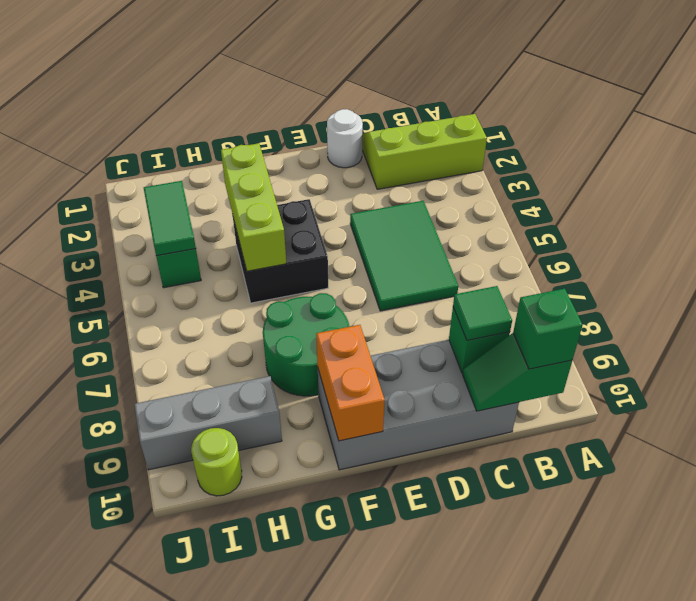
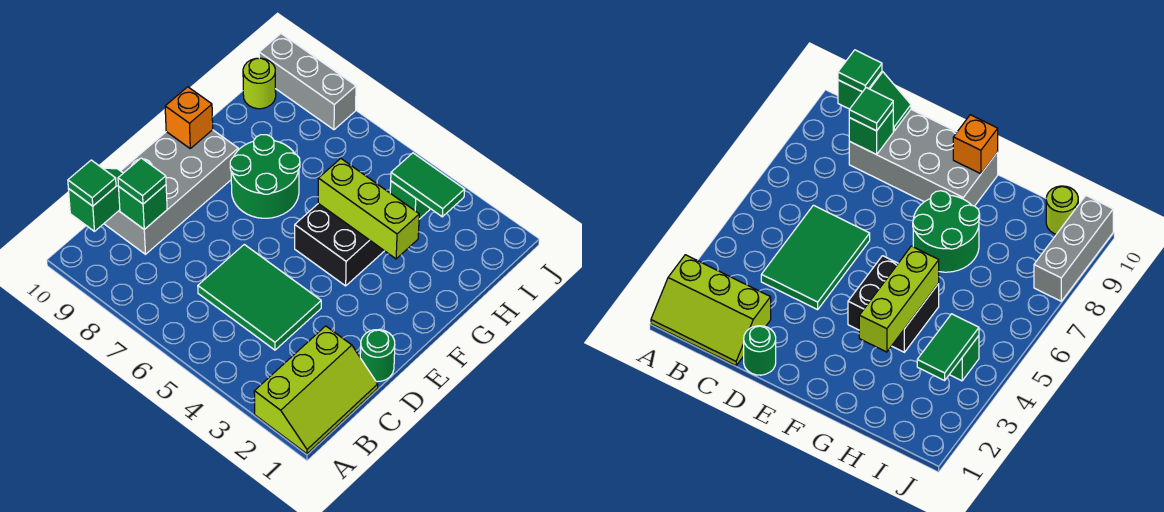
green 1x1 brick [513,289,583,369] -> green 1x1 tile [68,160,116,206]
white 1x1 round brick [327,109,363,168] -> green 1x1 round brick [360,330,395,382]
orange 1x2 brick [316,325,385,441] -> orange 1x1 brick [165,87,213,148]
grey 1x3 brick [134,376,282,470] -> grey 1x3 brick turned to [259,34,356,130]

